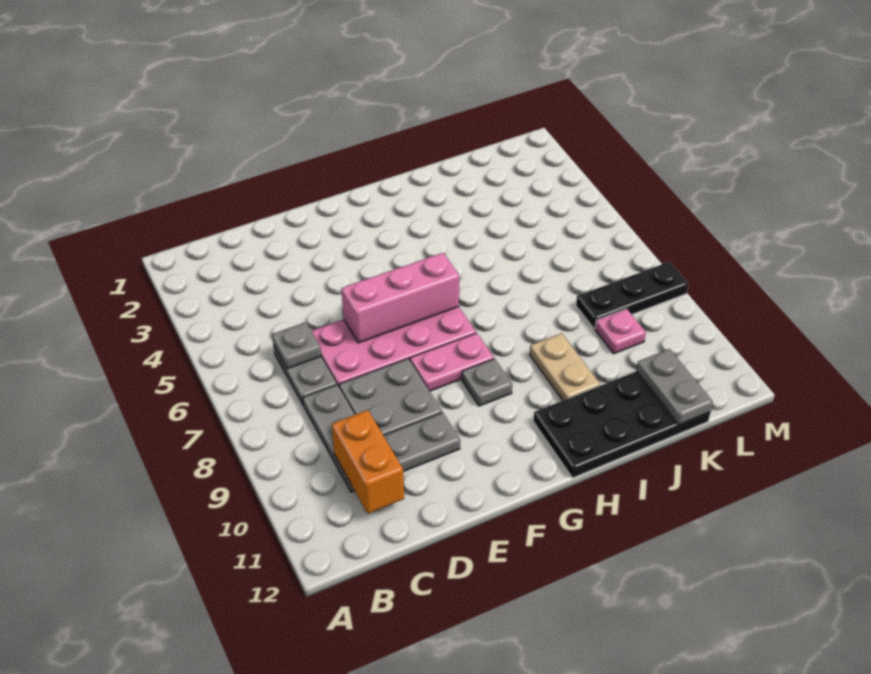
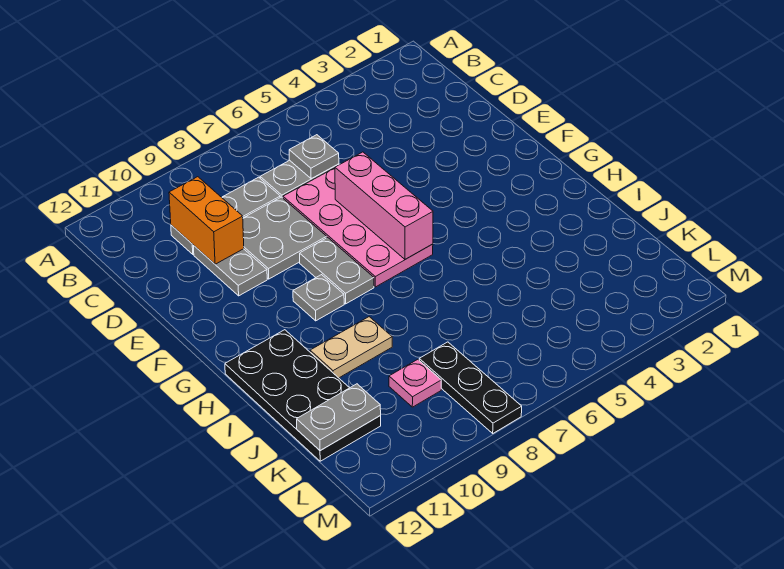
orange 1x2 brick [332,410,404,514] -> orange 1x2 brick turned to [169,177,244,264]
pink 1x2 plate [410,333,494,391] -> grey 1x2 plate [300,237,374,304]

